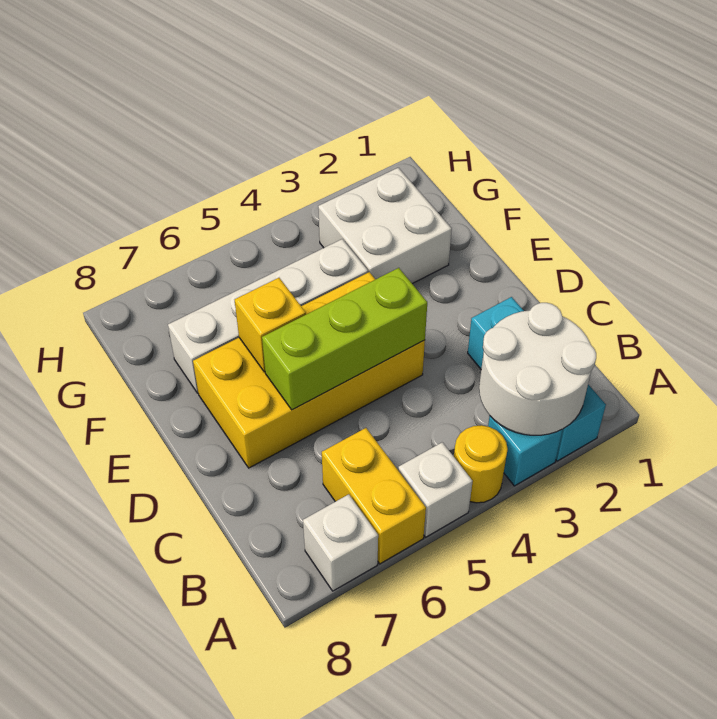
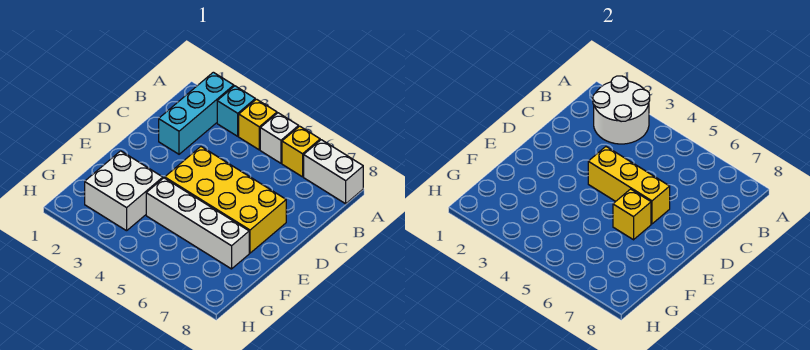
yellow 1x1 round brick [454,425,508,503] -> yellow 1x1 brick [239,99,277,150]
yellow 1x2 brick [322,428,426,564] -> yellow 1x1 brick [282,126,320,177]
white 1x1 brick [303,494,378,591] -> white 1x2 brick [304,140,363,204]
lime 1x3 brick [262,268,427,410] -> yellow 1x3 brick [588,147,670,224]

